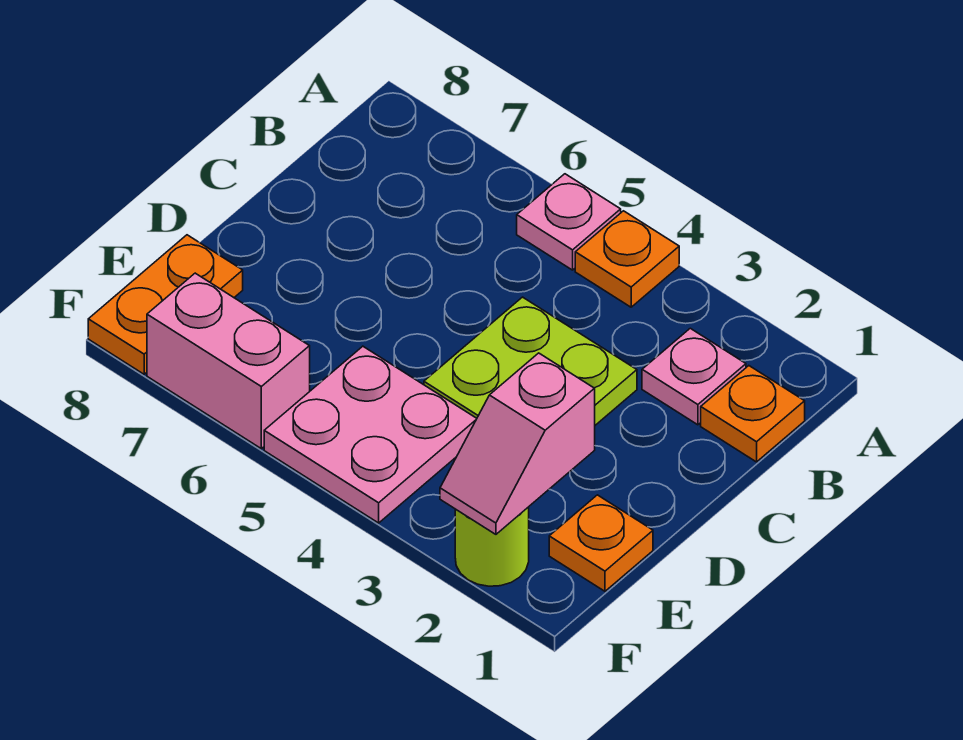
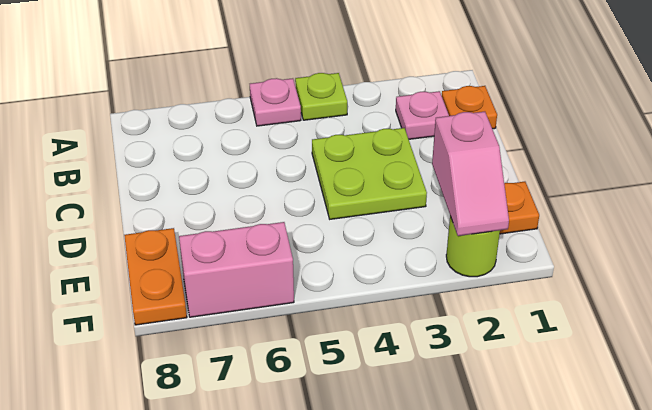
orange 1x1 plate [575,211,679,307] -> lime 1x1 plate [295,73,347,120]
pink 2x2 plate [264,346,477,523] -> none

